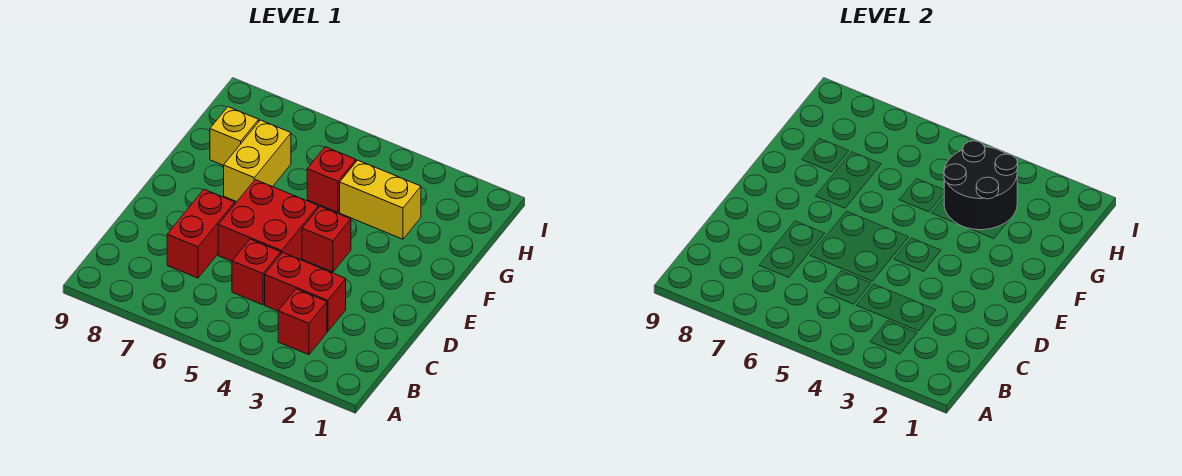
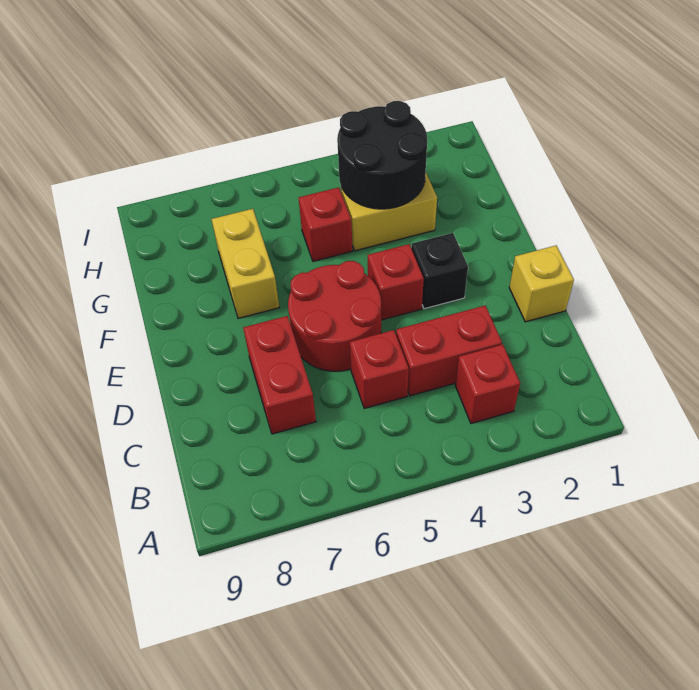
red 2x2 brick [218,180,318,261] -> red 2x2 round brick [288,261,381,371]
none -> black 1x1 brick [411,233,468,309]
yellow 1x1 brick [210,107,259,165] -> yellow 1x1 brick moved to [509,246,574,322]

